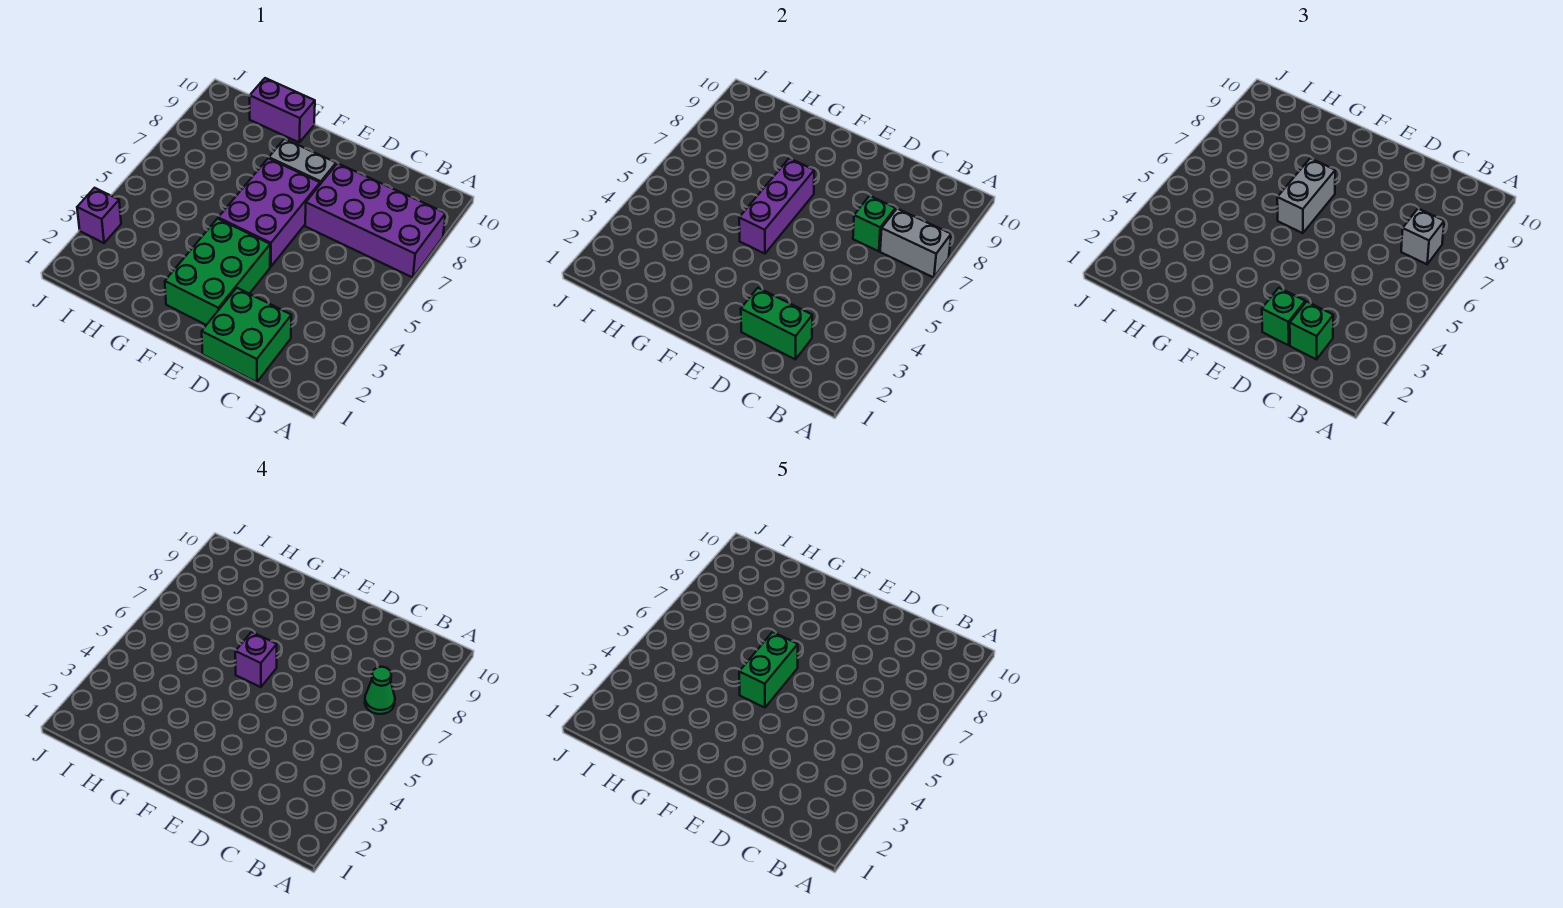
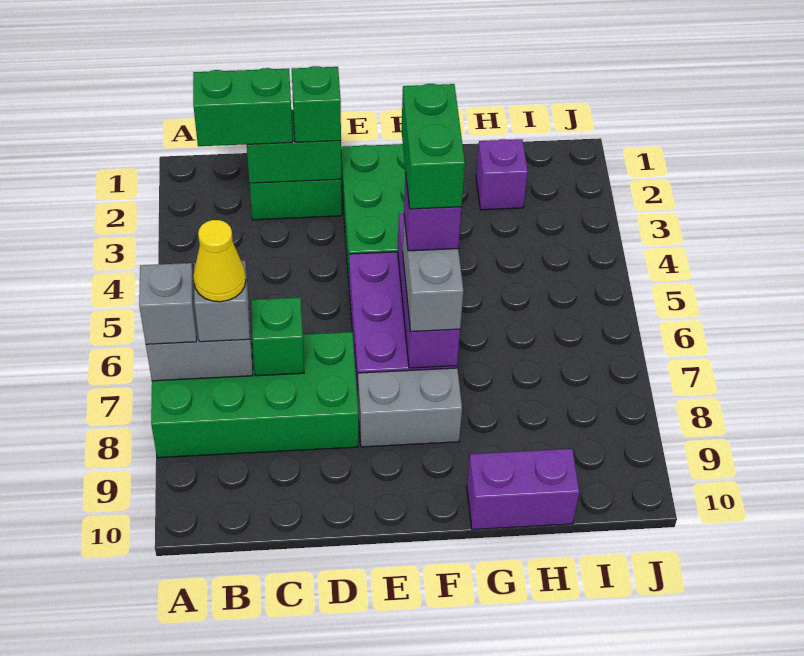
purple 2x4 brick [305,163,446,278] -> green 2x4 brick [151,332,359,458]
none -> grey 1x1 brick [139,263,197,344]
green 1x1 cone [365,667,395,714] -> yellow 1x1 cone [193,220,246,302]
green 1x1 brick [1290,302,1333,360] -> green 1x2 brick [193,68,293,146]
purple 1x1 brick [77,188,121,243] -> purple 1x1 brick moved to [476,139,528,210]

